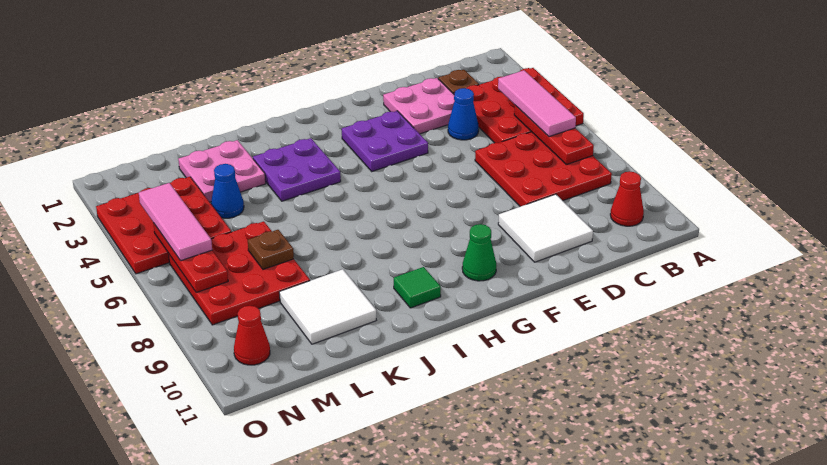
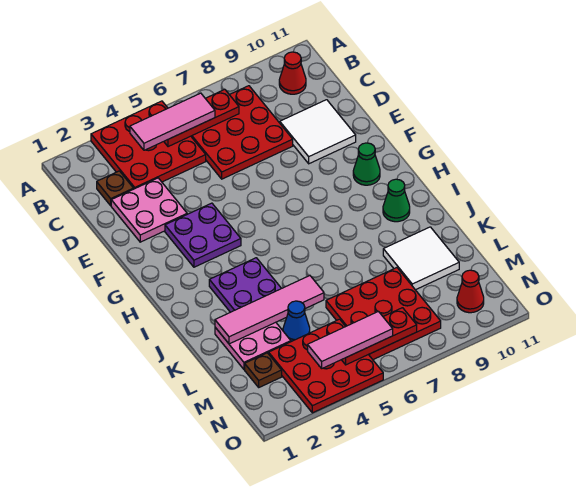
blue 1x1 cone [448,88,479,140] -> none
green 1x1 tile [394,267,441,308] -> green 1x1 cone [383,179,410,222]
none -> pink 1x4 tile [215,275,324,344]
brown 1x1 plate [248,230,294,269] -> brown 1x1 plate moved to [245,353,282,387]

